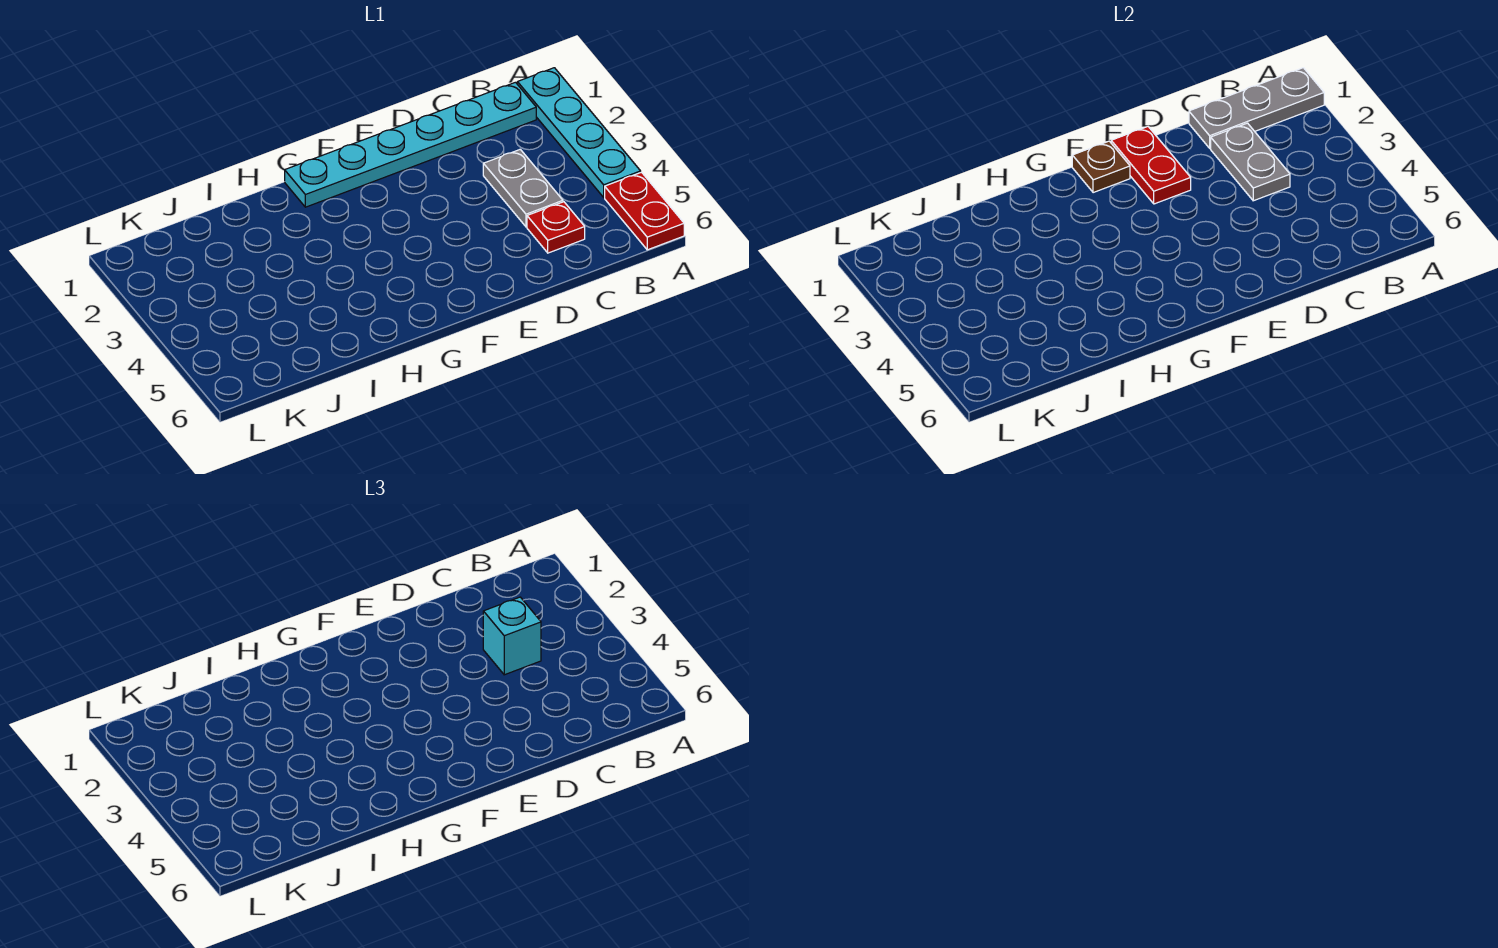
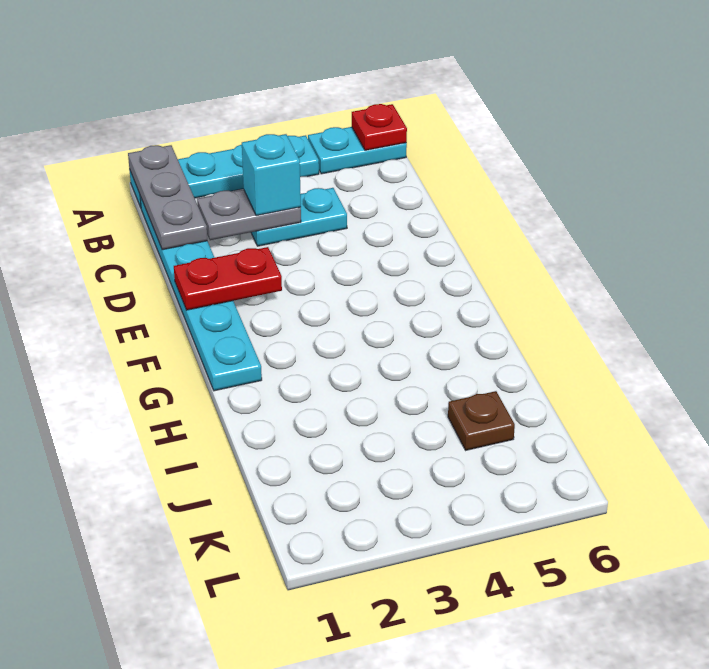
red 1x2 plate [605,172,684,250] -> cyan 1x2 plate [308,127,407,174]
grey 1x2 plate [483,149,563,227] -> cyan 1x2 plate [251,188,347,246]
red 1x1 plate [527,202,585,253] -> red 1x1 plate moved to [352,104,407,150]
brown 1x1 plate [1072,141,1130,193] -> brown 1x1 plate moved to [448,391,515,450]

